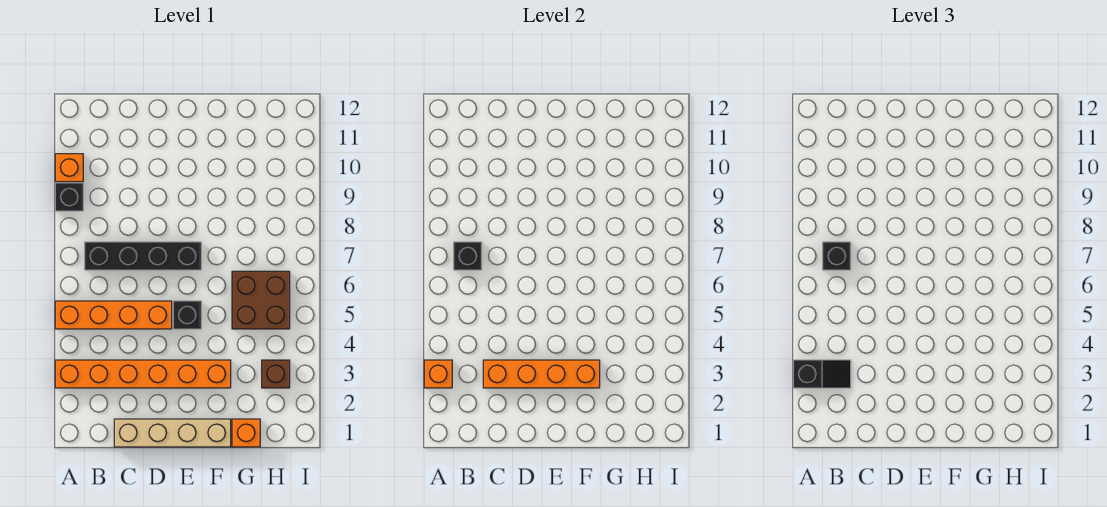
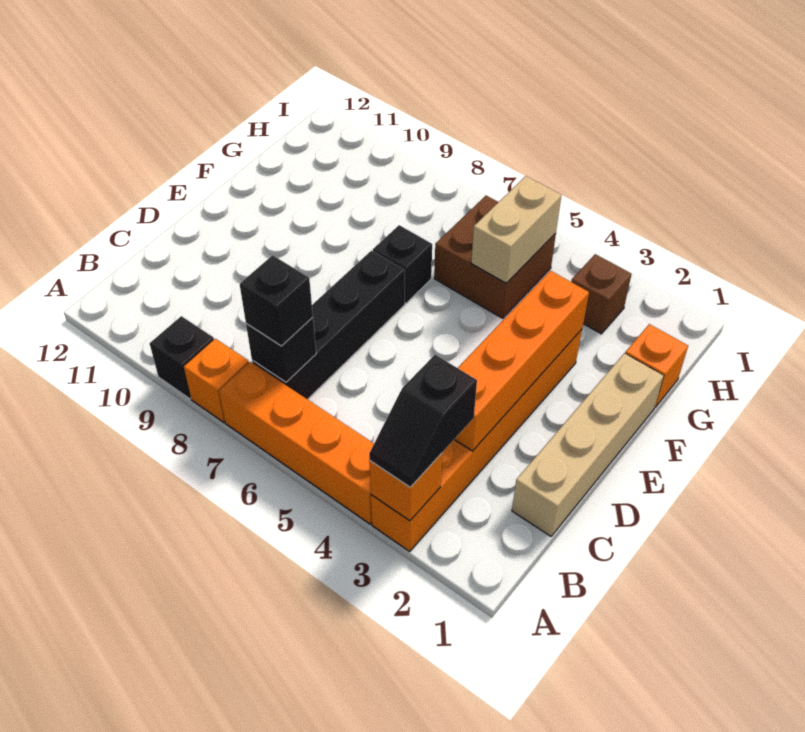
black 1x2 slope [793,360,851,388] -> black 1x2 slope turned to [369,355,477,487]
orange 1x4 brick [55,301,172,329] -> orange 1x4 brick turned to [219,362,374,524]
orange 1x1 brick [55,154,83,182] -> orange 1x1 brick moved to [184,339,249,422]
black 1x1 brick [173,301,201,329] -> black 1x1 brick moved to [373,225,432,303]
none -> tan 1x2 brick [471,176,561,283]

